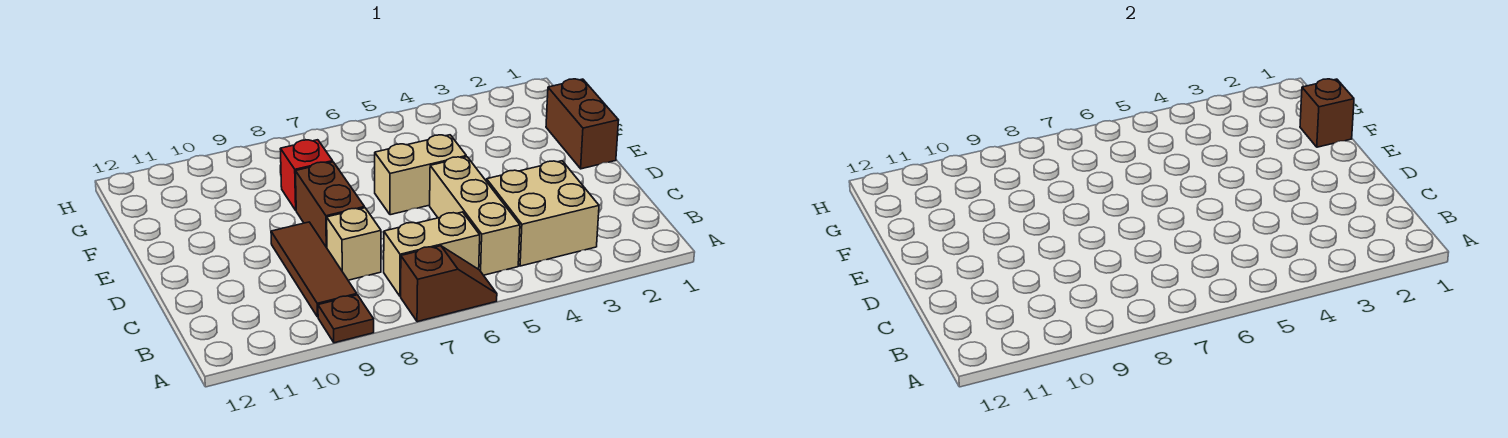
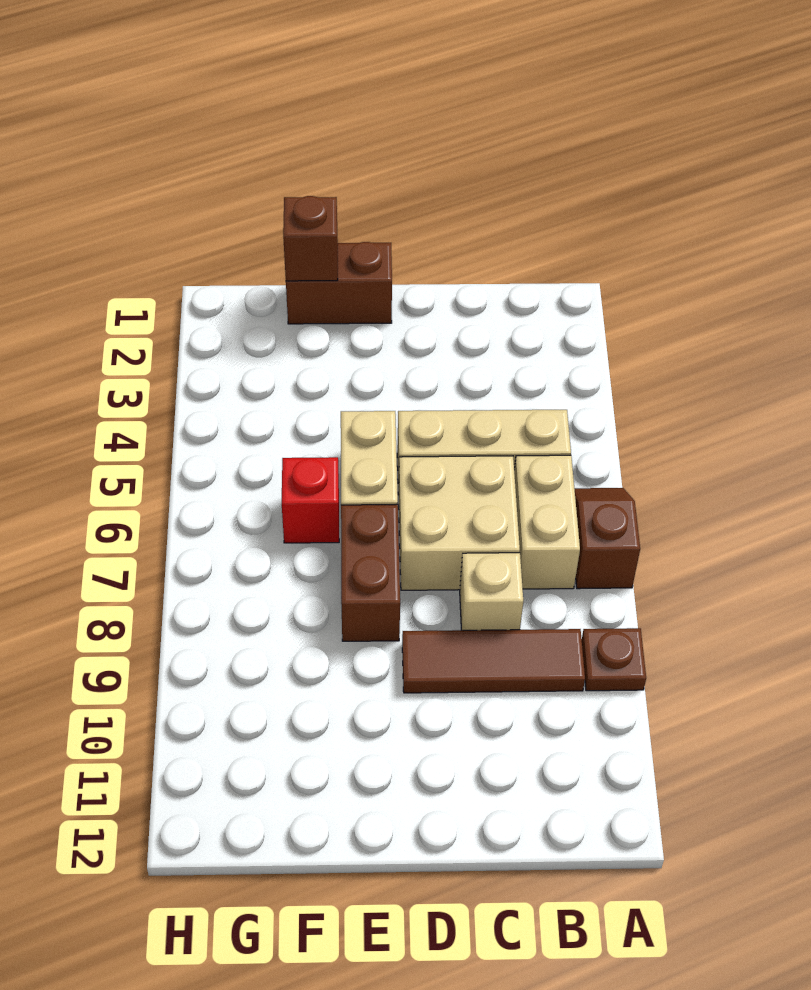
tan 2x2 brick [487,161,599,266] -> tan 2x2 brick moved to [399,456,520,590]
brown 1x2 brick [295,162,365,248] -> brown 1x2 brick turned to [341,504,400,641]
red 1x1 brick [280,140,333,210] -> red 1x1 brick moved to [282,457,339,543]

